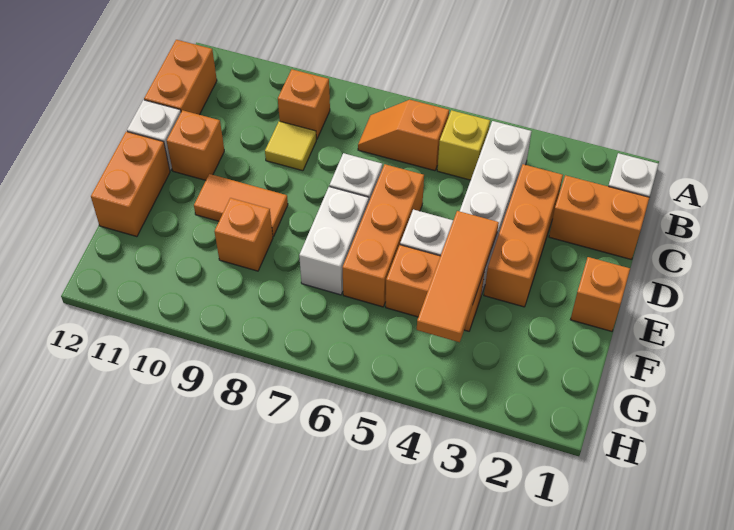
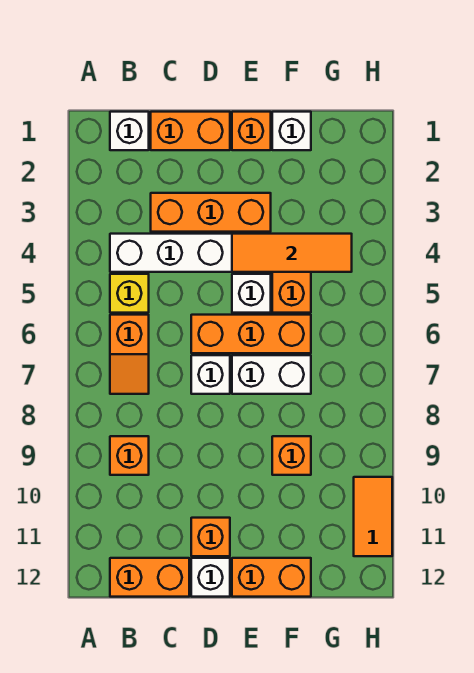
orange 1x2 brick [549,175,650,260] -> orange 1x2 brick turned to [151,112,230,150]
yellow 1x1 tile [265,121,316,171] -> none
orange 1x2 tile [194,174,288,237] -> orange 1x2 tile moved to [354,477,392,556]
none -> white 1x1 brick [272,112,311,150]

